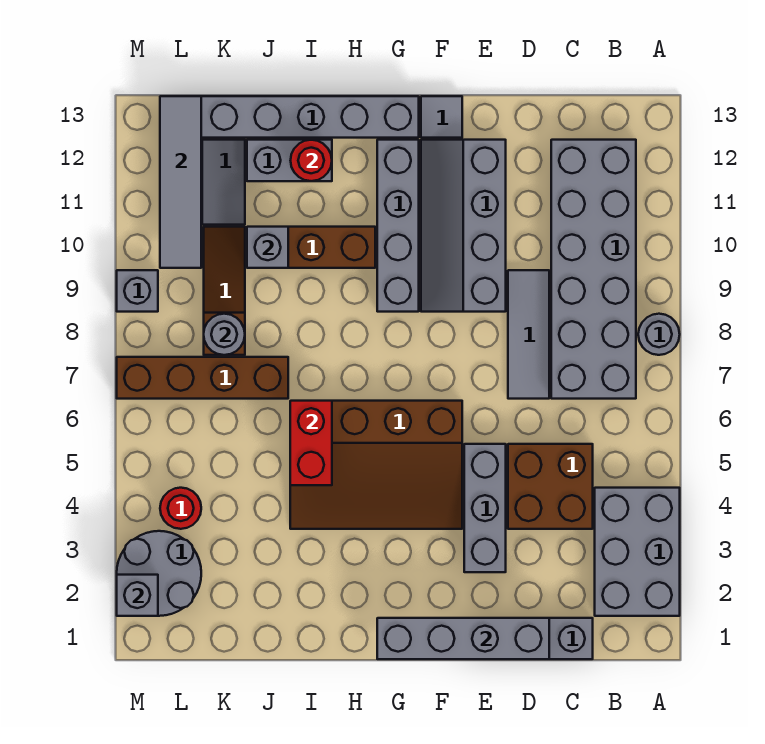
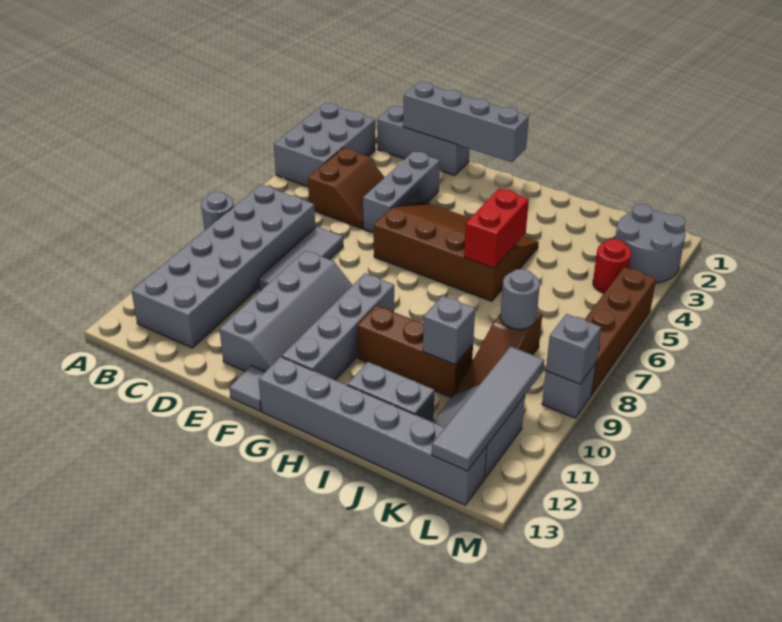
brown 2x2 brick [508,444,593,529] -> brown 2x2 slope [308,148,385,229]
red 1x1 round brick [291,140,332,181] -> none
brown 1x4 brick [117,357,288,399] -> brown 1x4 brick turned to [585,267,656,395]
grey 1x1 brick [117,575,158,616] -> grey 1x1 brick moved to [546,314,601,384]

